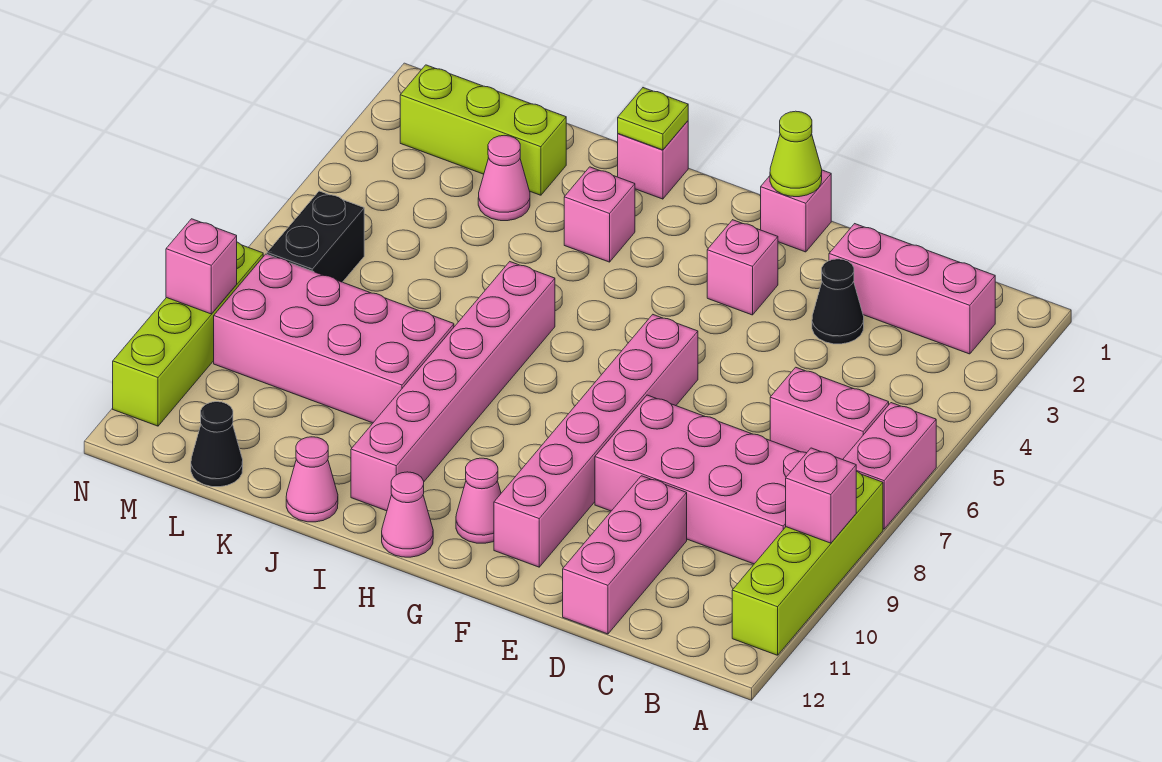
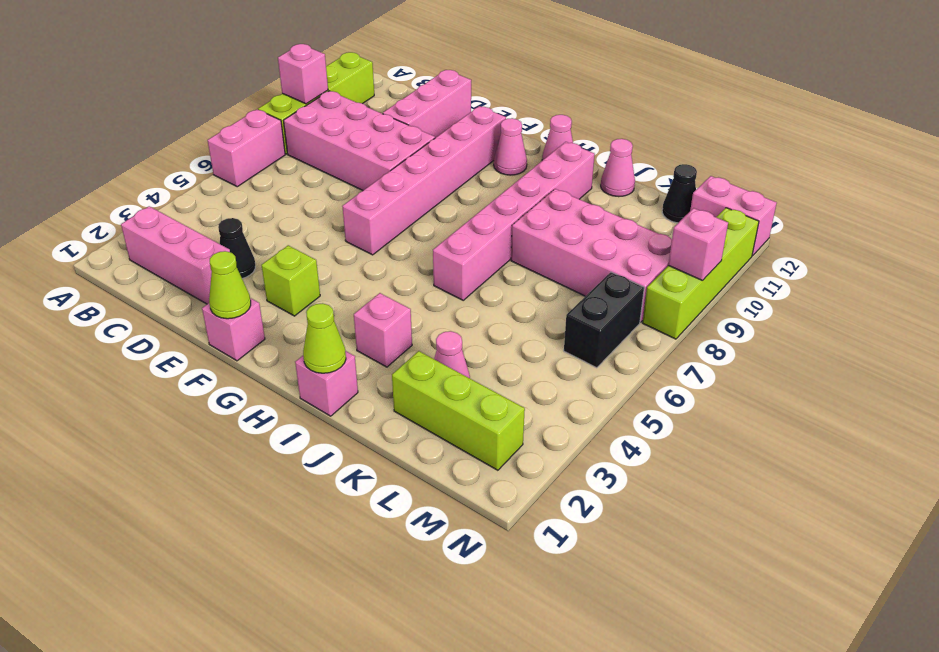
pink 1x2 brick [770,367,889,460] -> pink 1x2 brick moved to [690,176,777,256]
pink 1x1 brick [707,220,778,315] -> lime 1x1 brick [262,245,320,316]
lime 1x1 plate [618,88,688,150] -> lime 1x1 cone [303,303,346,373]

